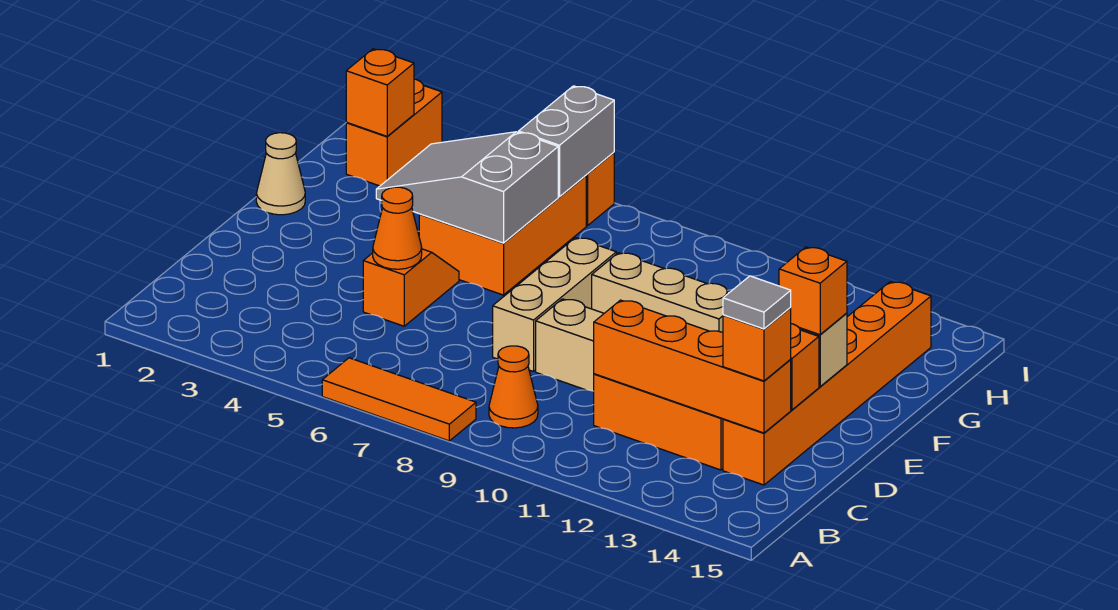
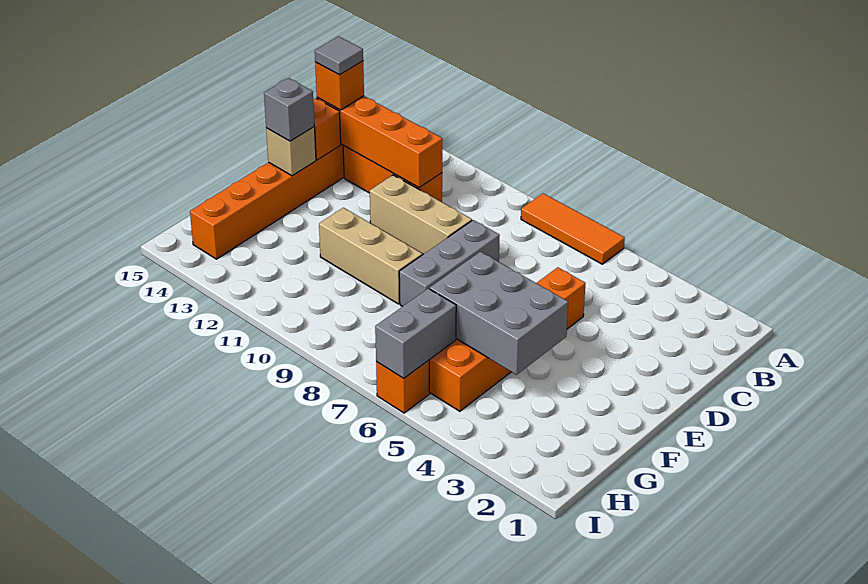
orange 1x1 cone [489,346,538,428] -> none
orange 1x1 cone [373,187,422,269] -> none
tan 1x3 brick [493,238,616,371] -> grey 1x3 brick [399,220,500,307]
orange 1x1 brick [779,247,847,335] -> grey 1x1 brick [264,78,314,141]
tan 1x1 cone [256,133,305,215] -> none
grey 2x3 slope [376,132,558,243] -> grey 2x3 brick [430,252,568,375]
orange 1x2 brick [346,79,442,186] -> none
orange 1x1 brick [346,49,414,136] -> none

